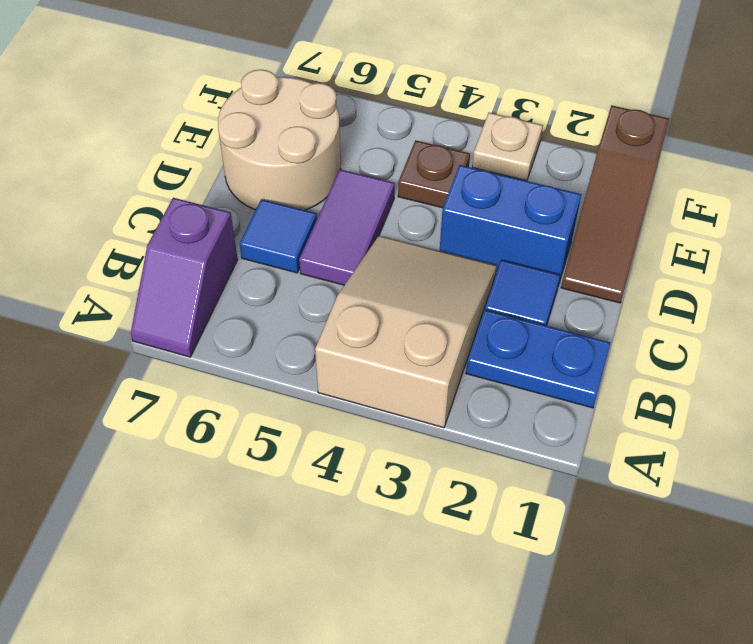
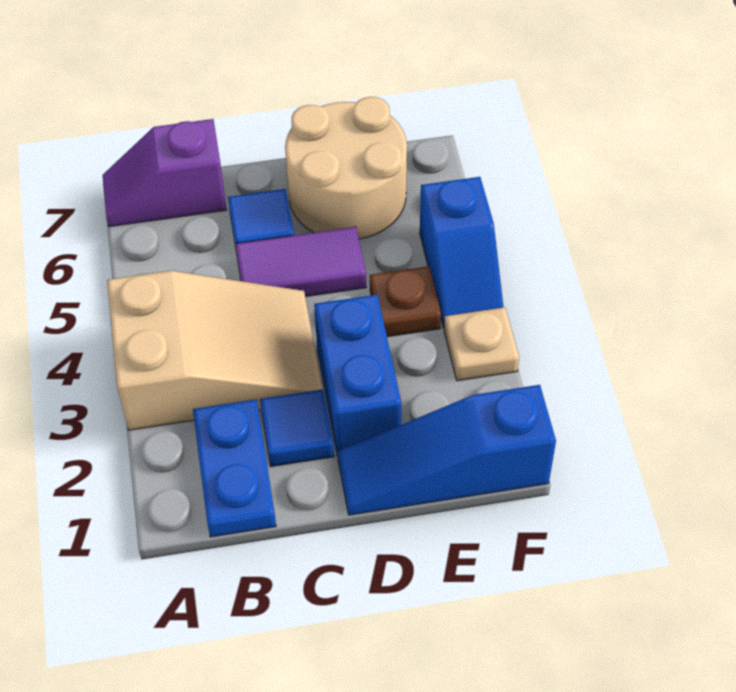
brown 1x3 slope [561,105,669,303] -> blue 1x3 slope [338,385,556,515]
none -> blue 1x2 slope [420,177,504,328]

